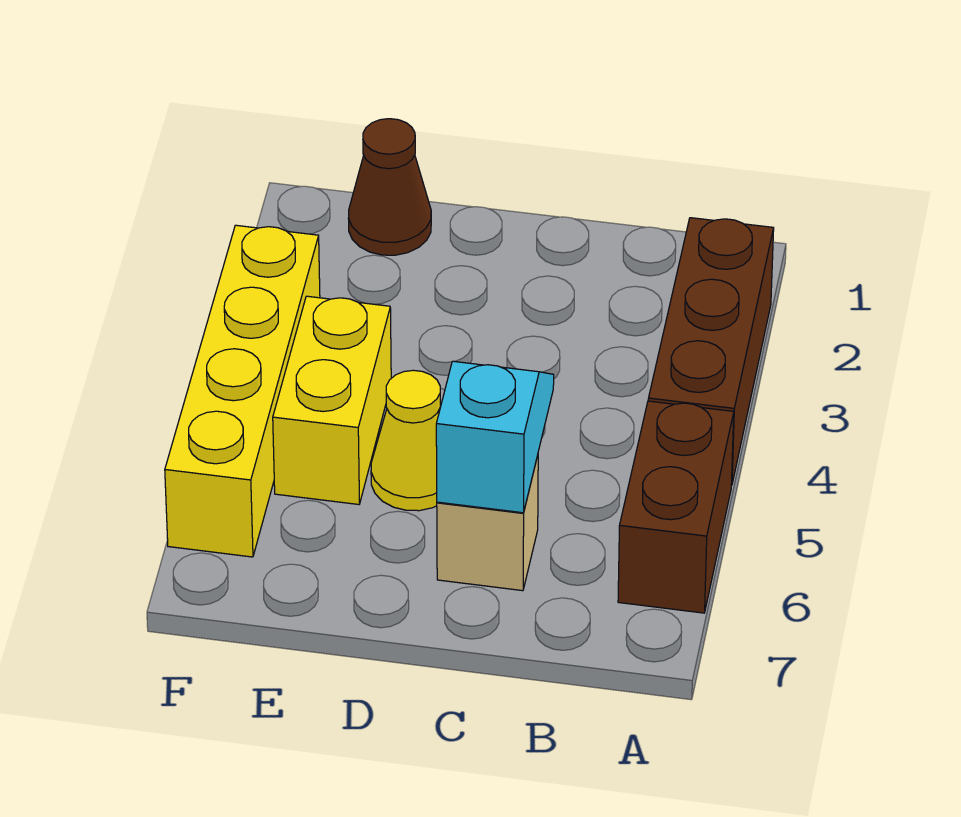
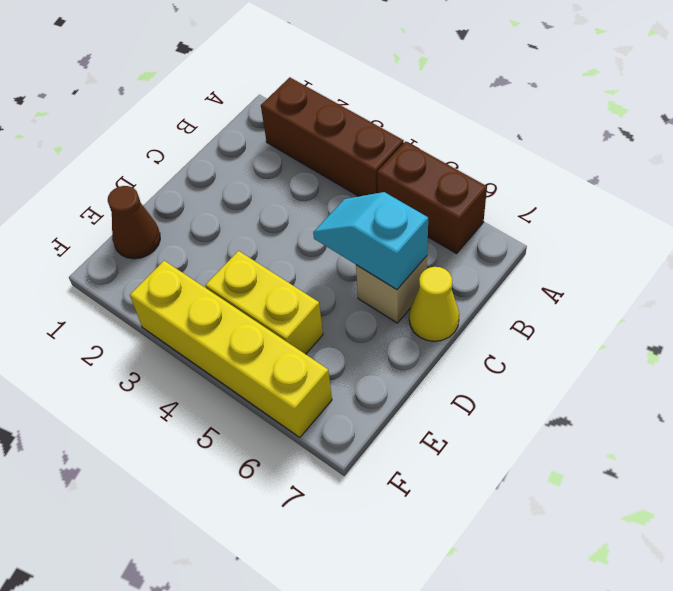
yellow 1x1 cone [371,370,440,511] -> yellow 1x1 cone moved to [409,267,459,341]

